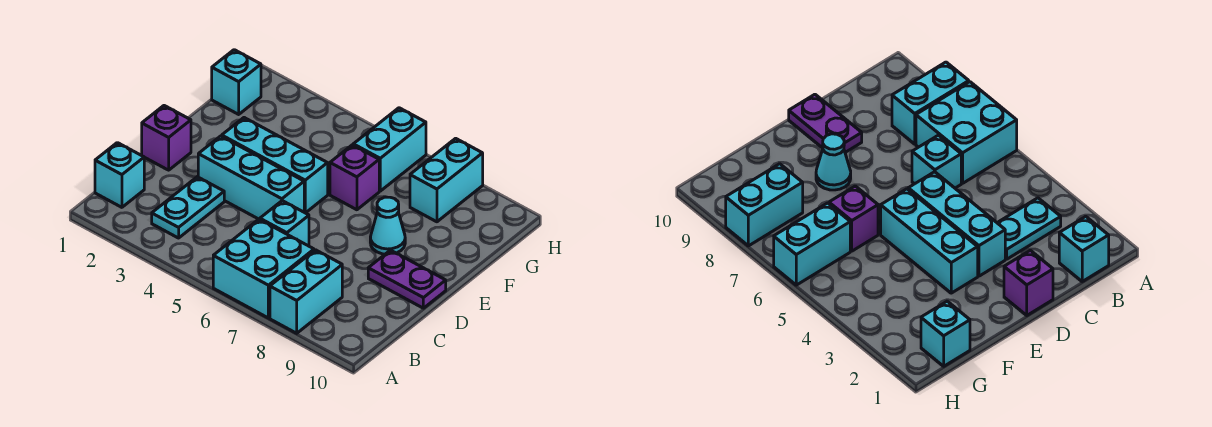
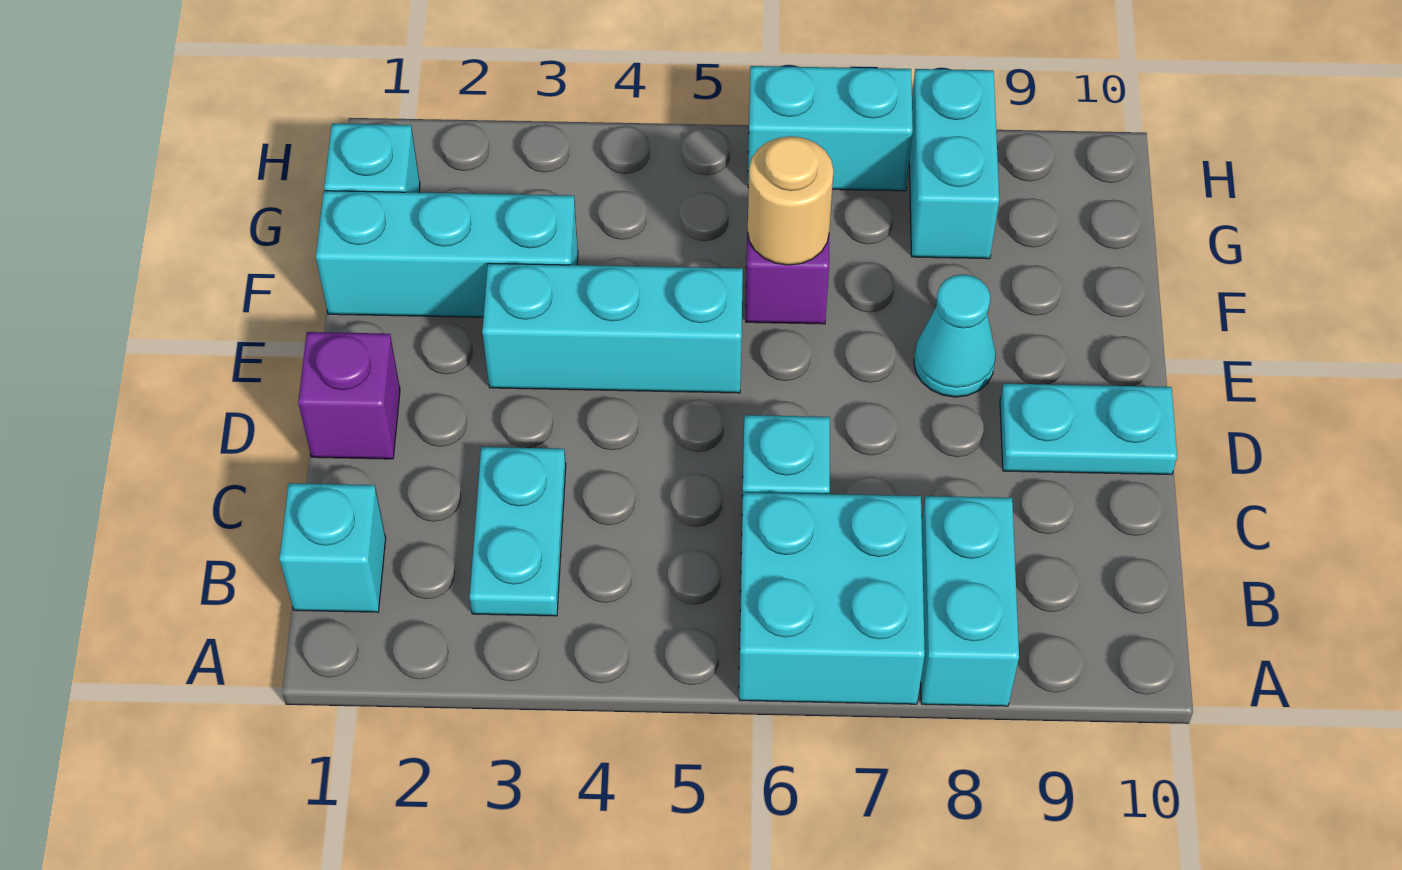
cyan 1x3 brick [198,136,304,219] -> cyan 1x3 brick moved to [316,191,578,317]
purple 1x2 plate [368,250,446,308] -> cyan 1x2 plate [1000,384,1177,475]
none -> tan 1x1 round brick [748,136,834,265]
cyan 1x2 brick [353,108,426,191] -> cyan 1x2 brick turned to [748,66,913,191]

